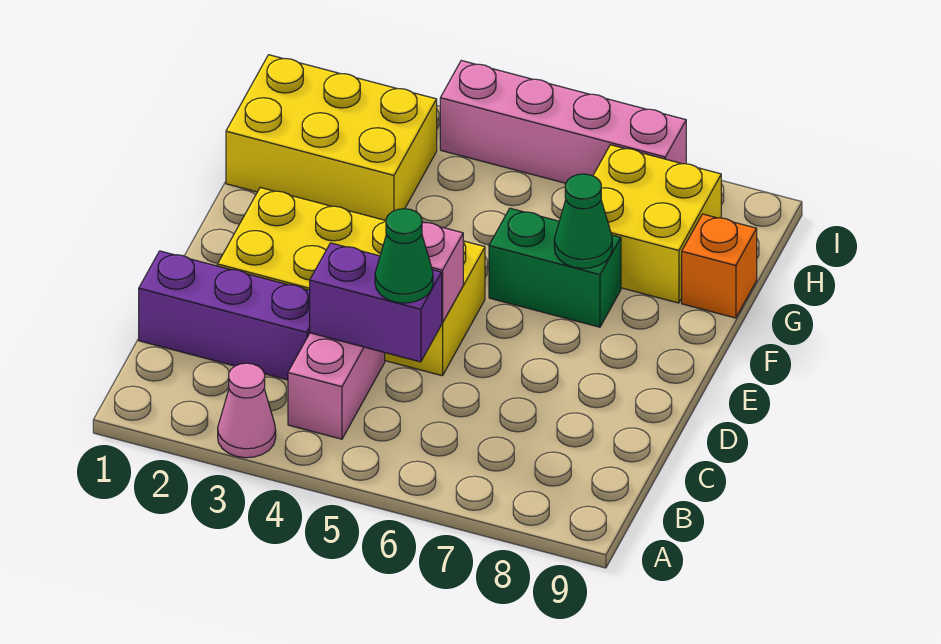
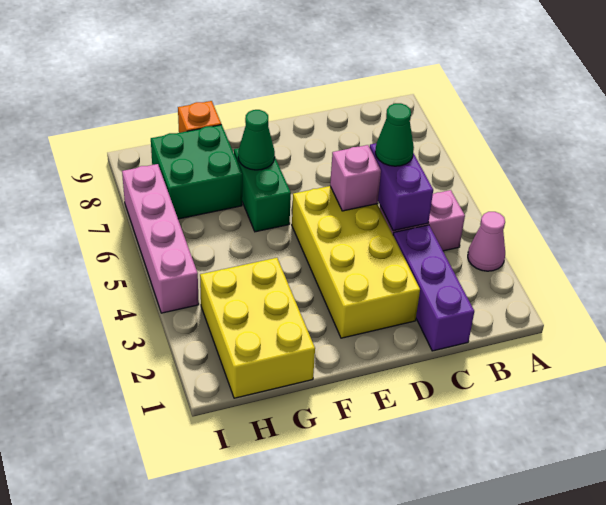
yellow 2x2 brick [593,145,721,303] -> green 2x2 brick [151,125,242,219]

